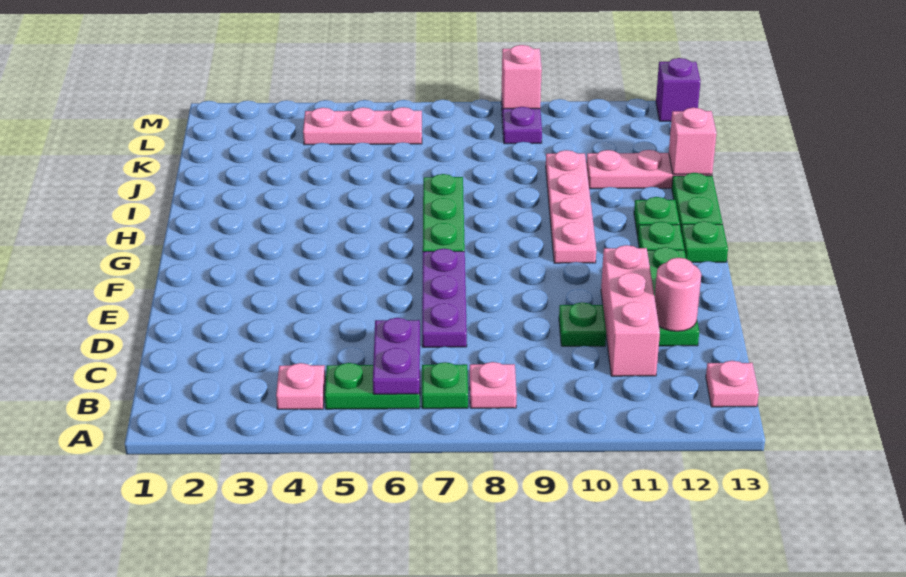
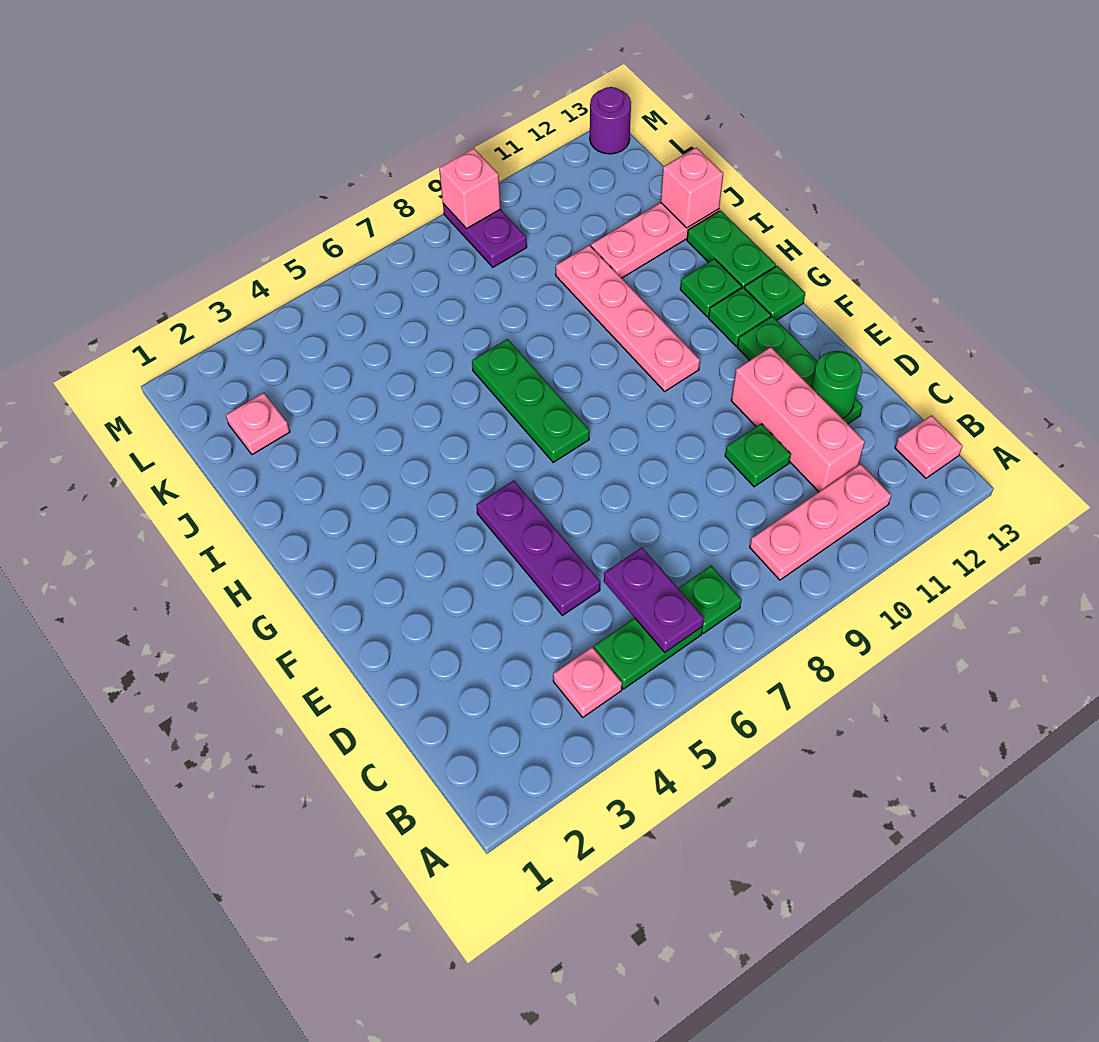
pink 1x1 plate [470,362,517,408] -> pink 1x1 plate moved to [226,393,290,455]
purple 1x3 plate [422,249,467,347] -> purple 1x3 plate moved to [476,481,600,615]
pink 1x1 round brick [655,258,701,331] -> green 1x1 round brick [811,351,862,418]
pink 1x3 plate [303,107,422,145] -> pink 1x3 plate moved to [750,464,891,580]
purple 1x1 brick [656,58,701,121] -> purple 1x1 round brick [590,87,631,154]

